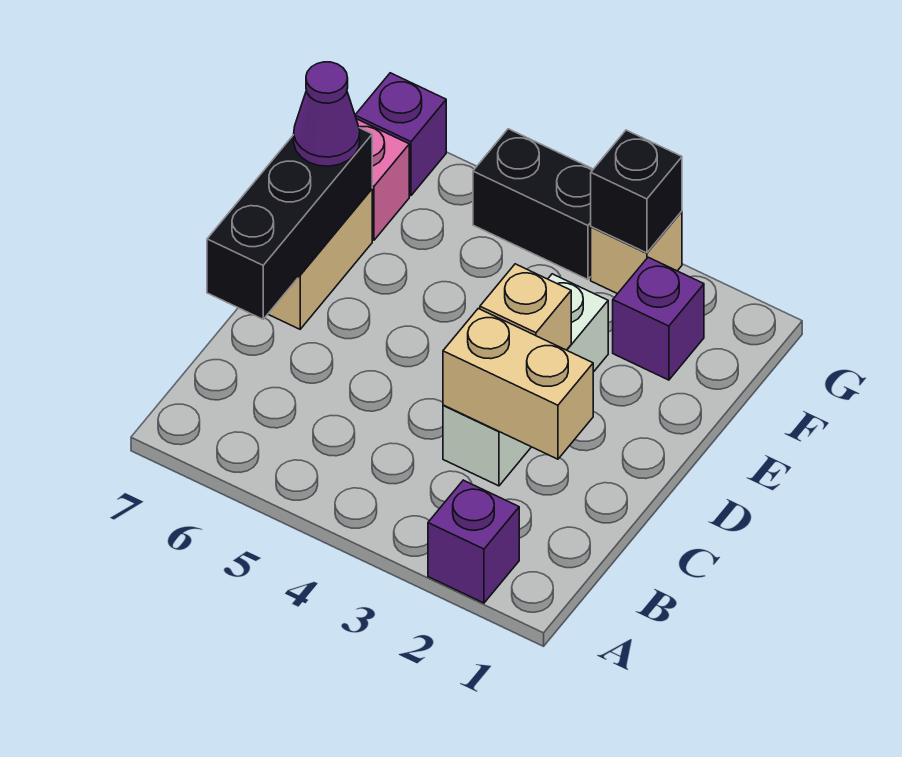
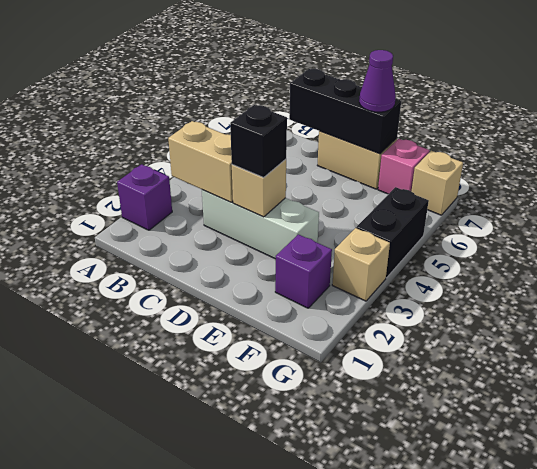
tan 1x2 brick [443,309,593,459] -> tan 1x2 brick turned to [168,121,233,202]
black 1x1 brick [591,130,682,253] -> black 1x1 brick moved to [230,105,287,178]
purple 1x1 brick [355,73,446,196] -> tan 1x1 brick [411,151,463,215]

